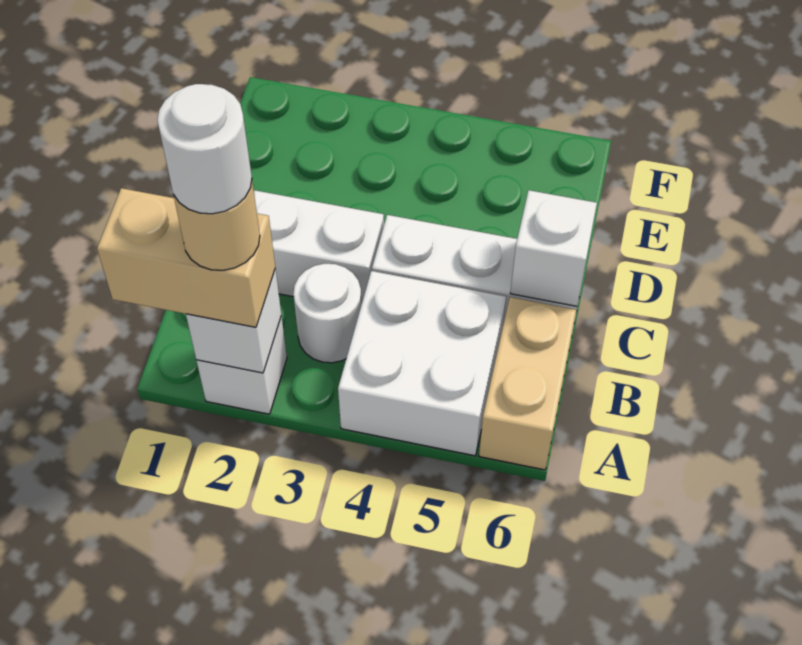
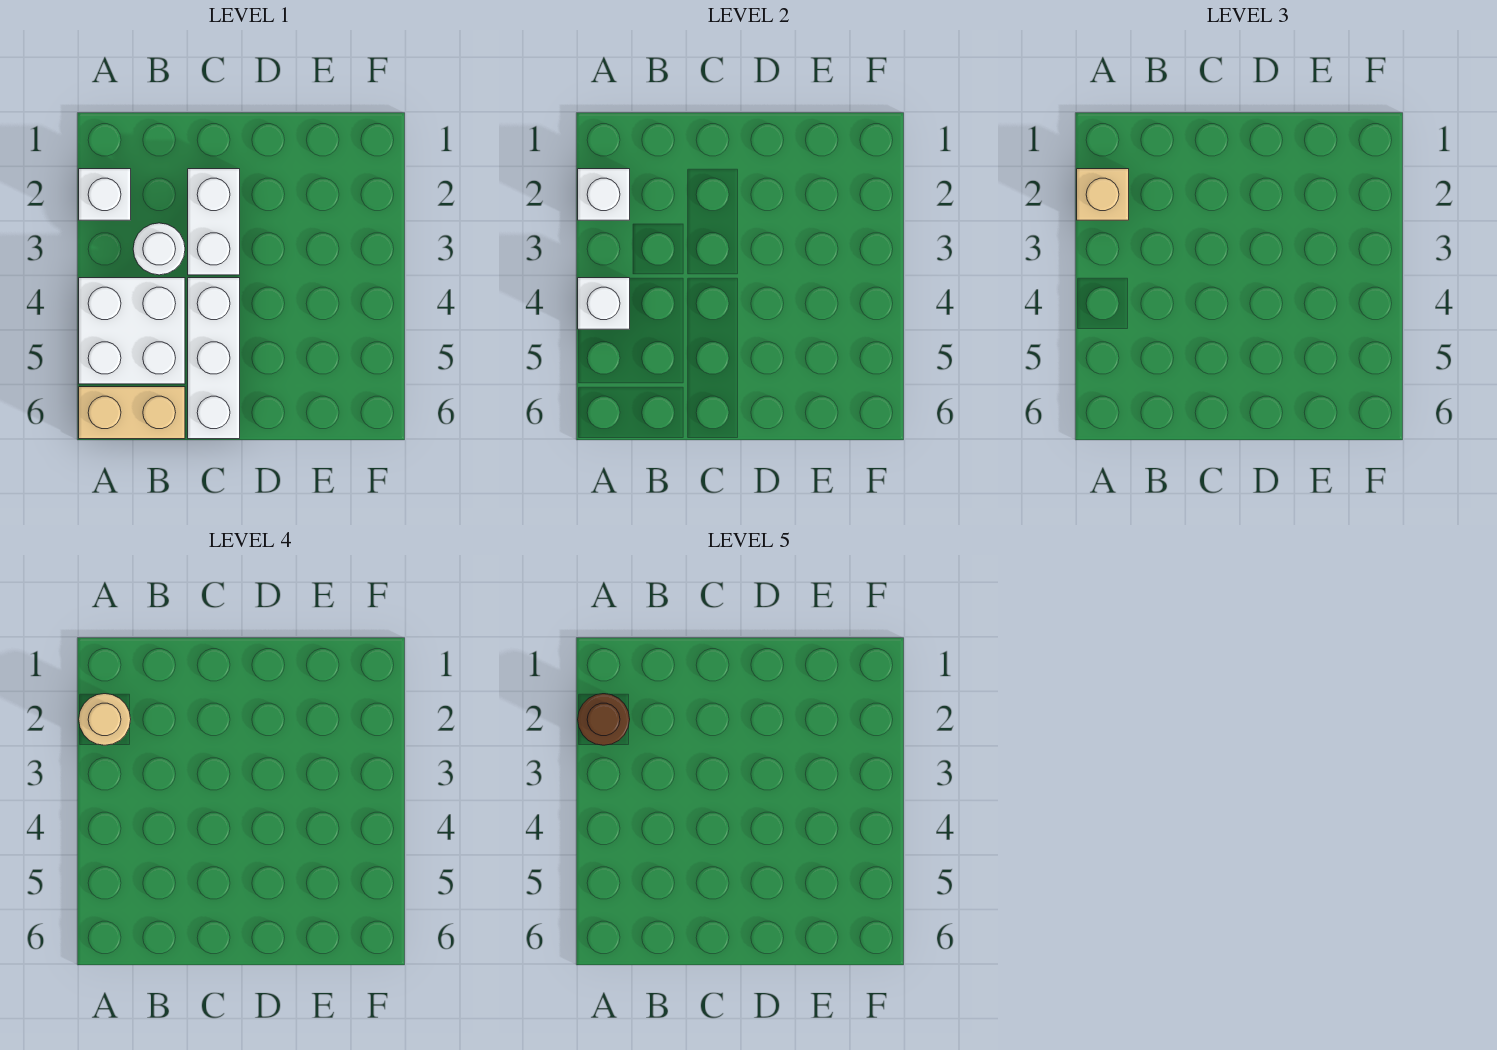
tan 1x2 brick [97,188,275,327] -> tan 1x1 brick [1077,169,1129,220]
white 1x1 round brick [157,84,252,214] -> brown 1x1 round brick [578,694,630,745]
white 1x1 brick [510,190,597,306] -> white 1x1 brick moved to [578,278,630,329]

